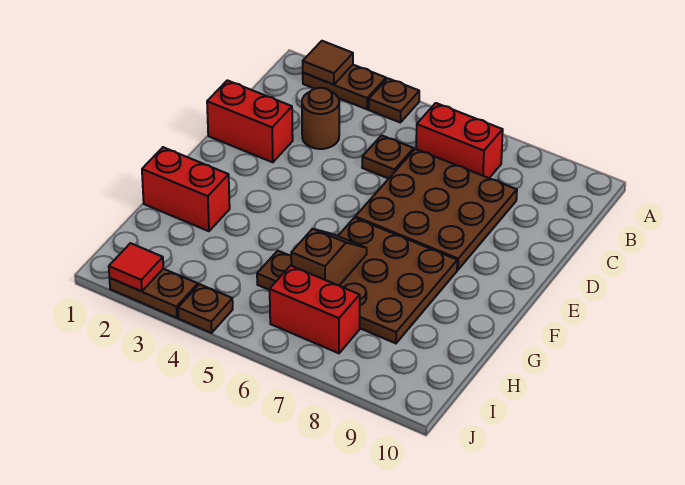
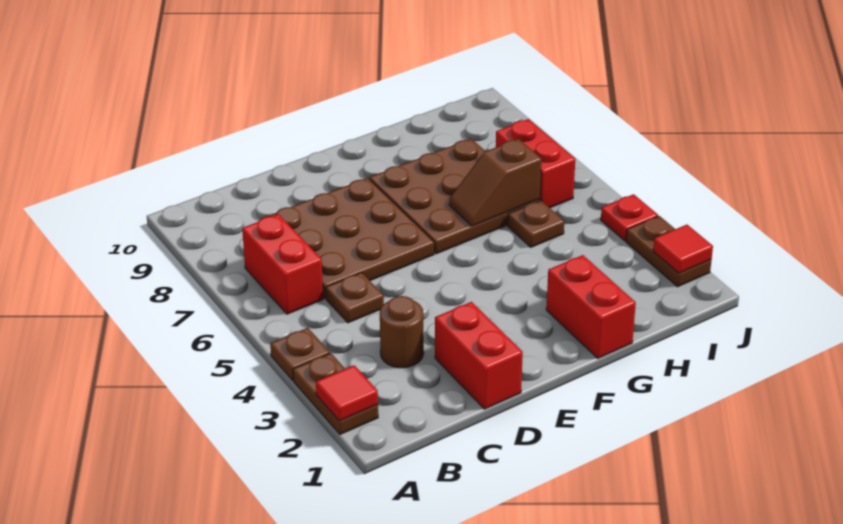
brown 1x1 tile [303,41,353,85] -> red 1x1 tile [316,365,378,421]
brown 1x1 plate [178,284,233,333] -> red 1x1 plate [601,194,658,241]

